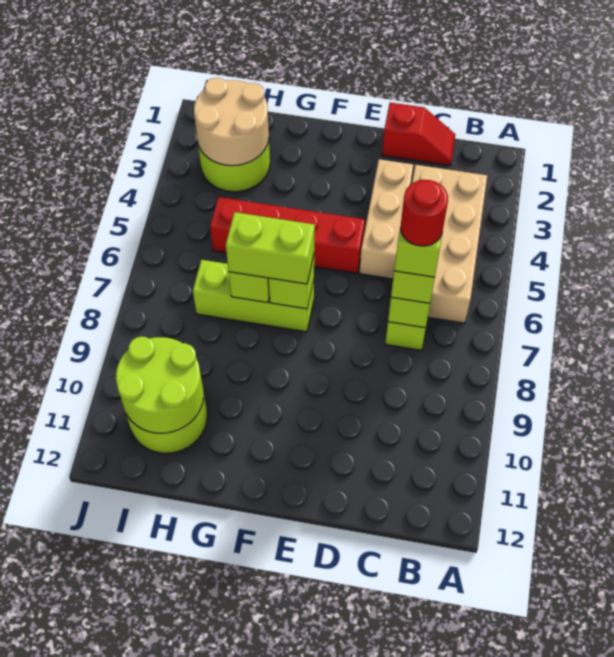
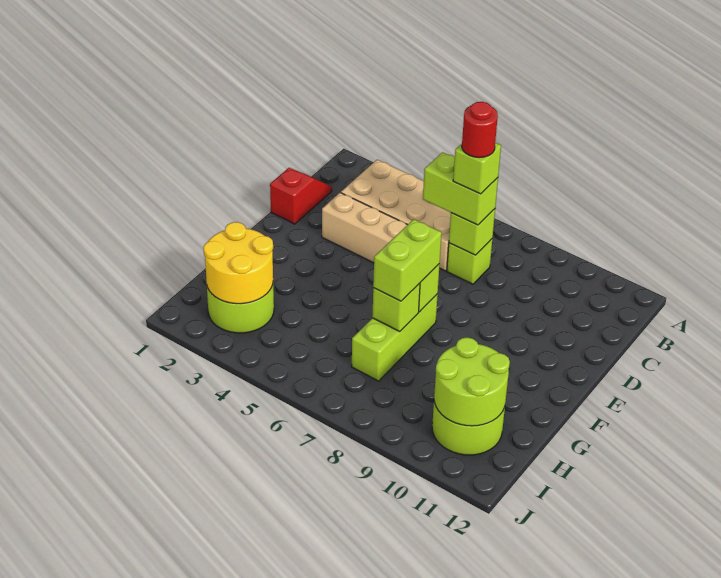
red 1x4 brick [210,197,365,273] -> none
tan 2x2 round brick [194,78,269,166] -> yellow 2x2 round brick [203,222,273,304]

